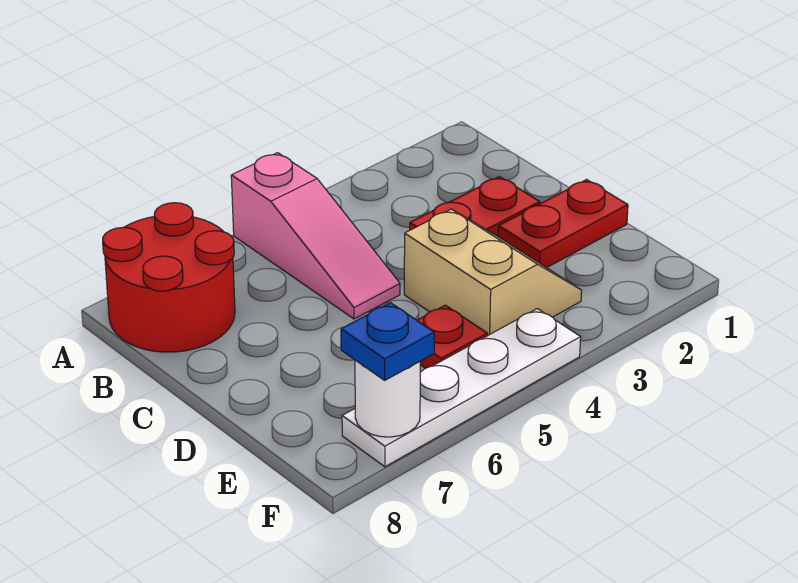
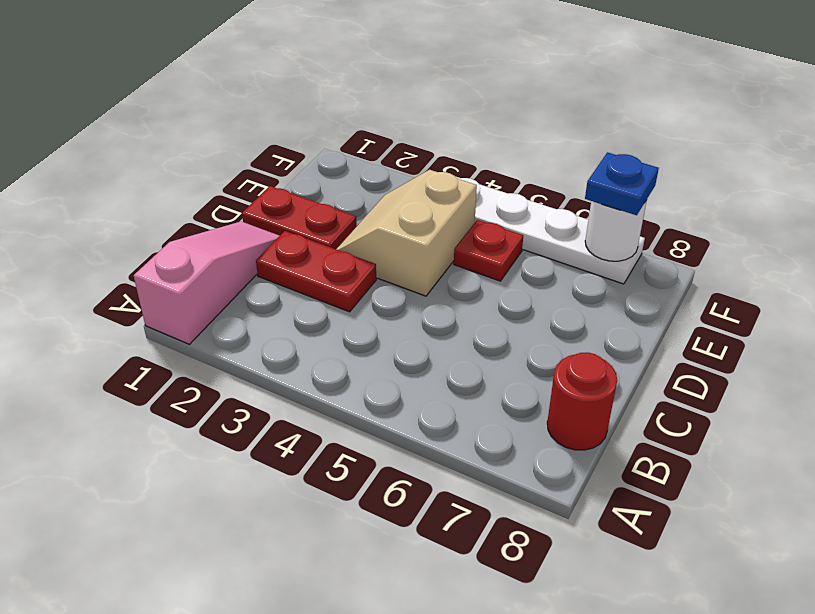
pink 1x3 slope [231,153,400,319] -> pink 1x3 slope moved to [134,221,280,344]
red 2x2 round brick [103,203,235,352] -> red 1x1 round brick [547,352,617,450]

